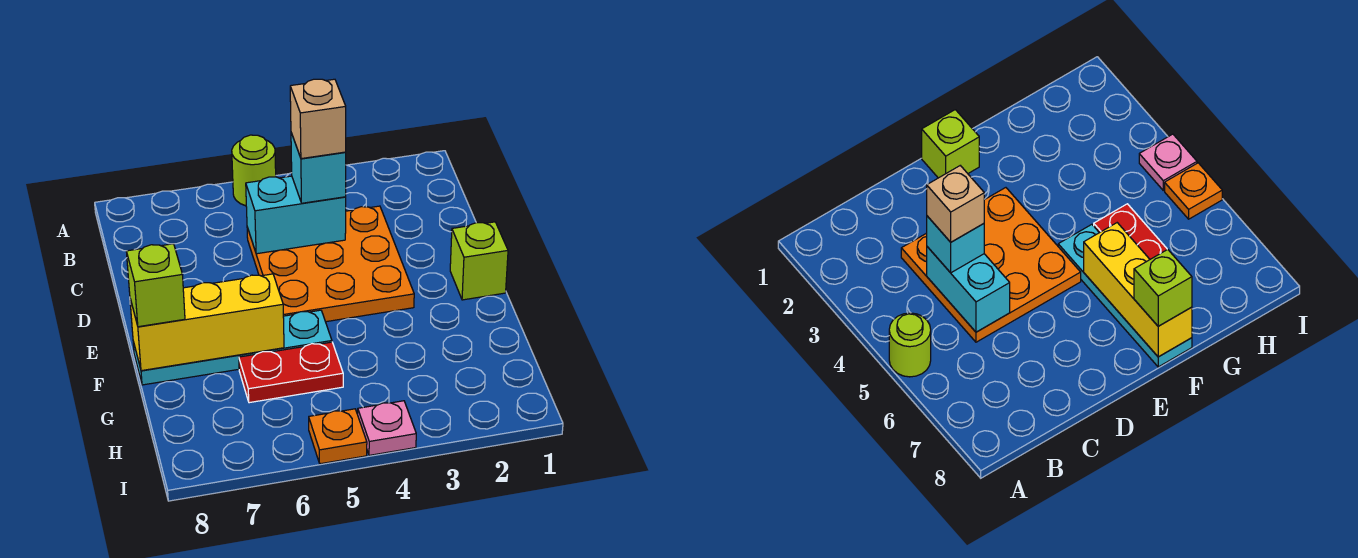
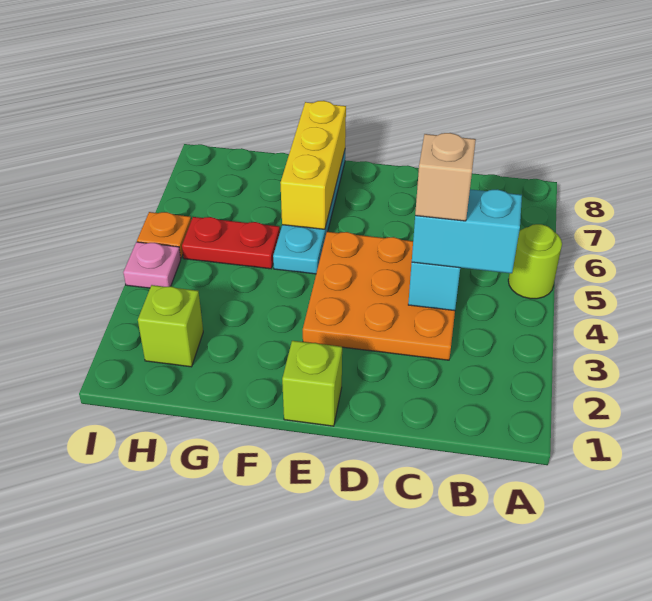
cyan 1x1 brick [291,133,346,203] -> cyan 1x2 brick [412,189,522,273]
lime 1x1 brick [126,244,185,327] -> lime 1x1 brick moved to [138,285,203,367]
red 1x2 plate [239,342,343,403] -> red 1x2 plate turned to [182,217,280,269]

